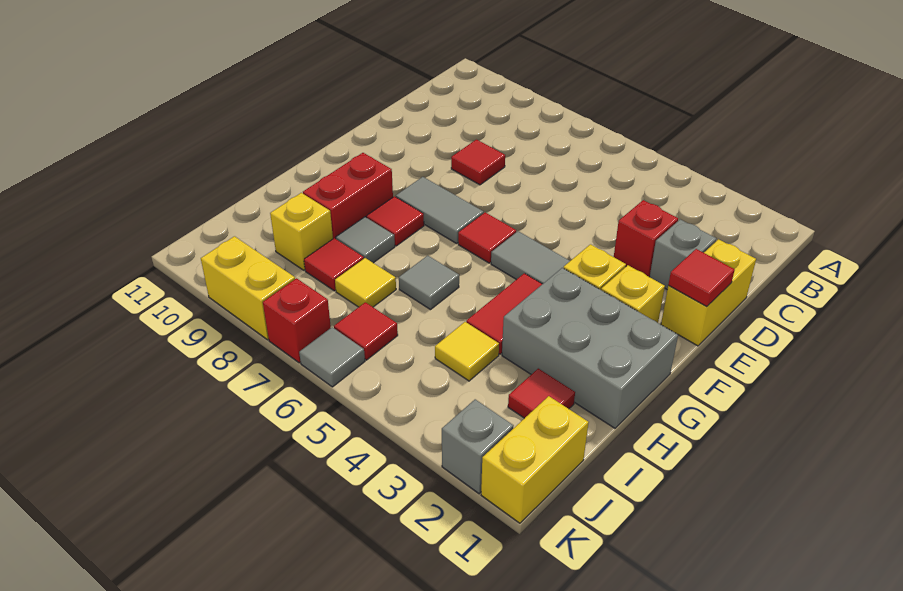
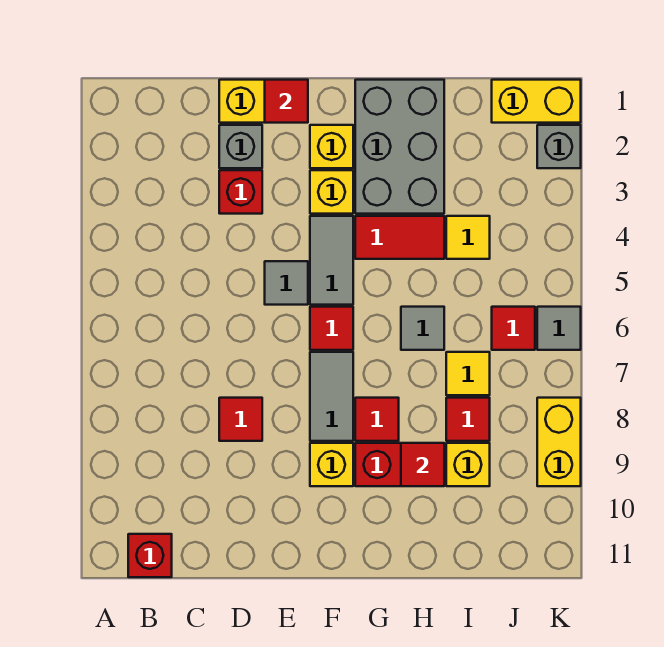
none -> yellow 1x1 brick [310,443,353,486]
grey 1x1 tile [336,217,395,263] -> grey 1x1 tile moved to [265,261,308,305]
red 1x1 tile [508,368,575,418] -> red 1x1 tile moved to [401,443,444,486]
red 1x1 brick [263,278,331,363] -> red 1x1 brick moved to [128,534,172,577]

